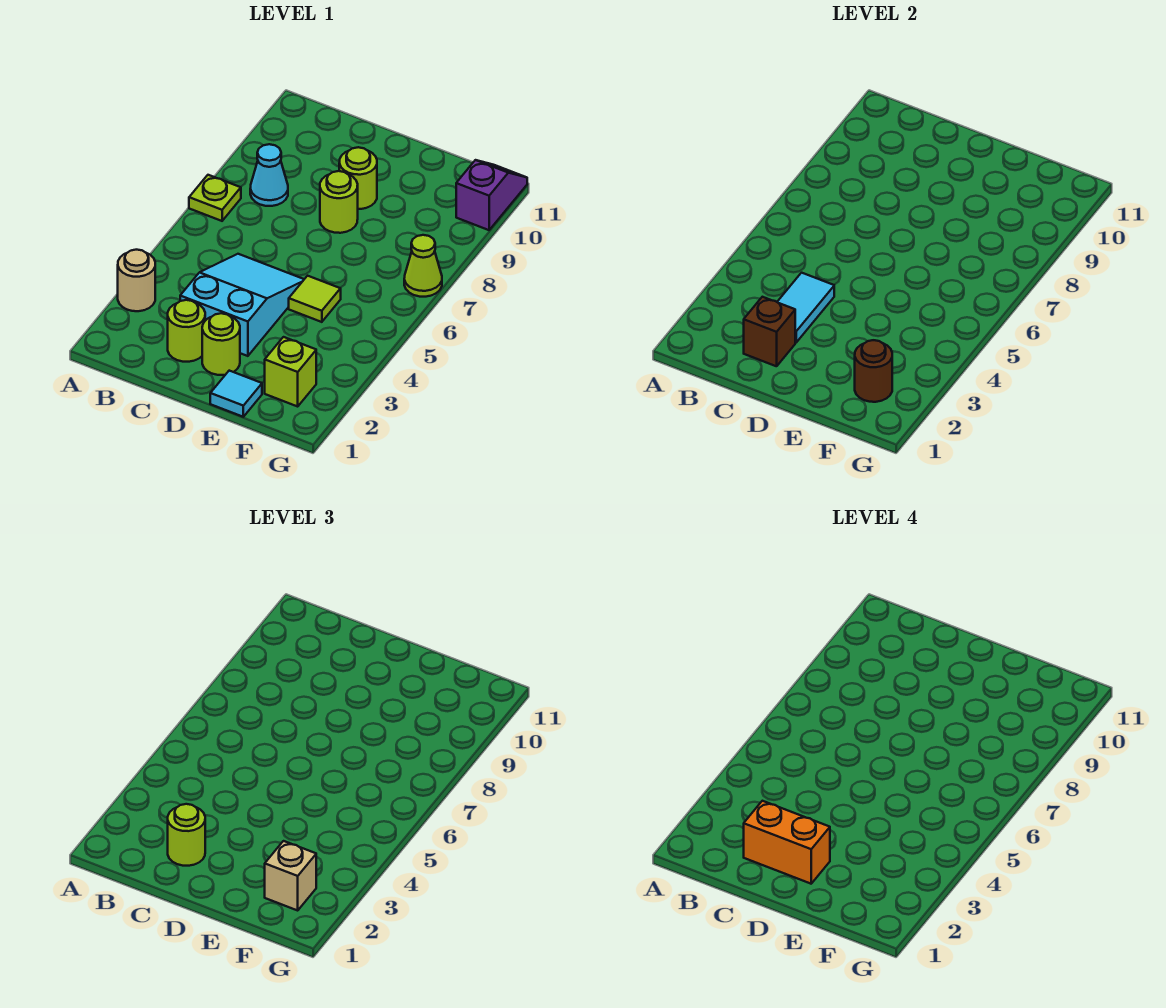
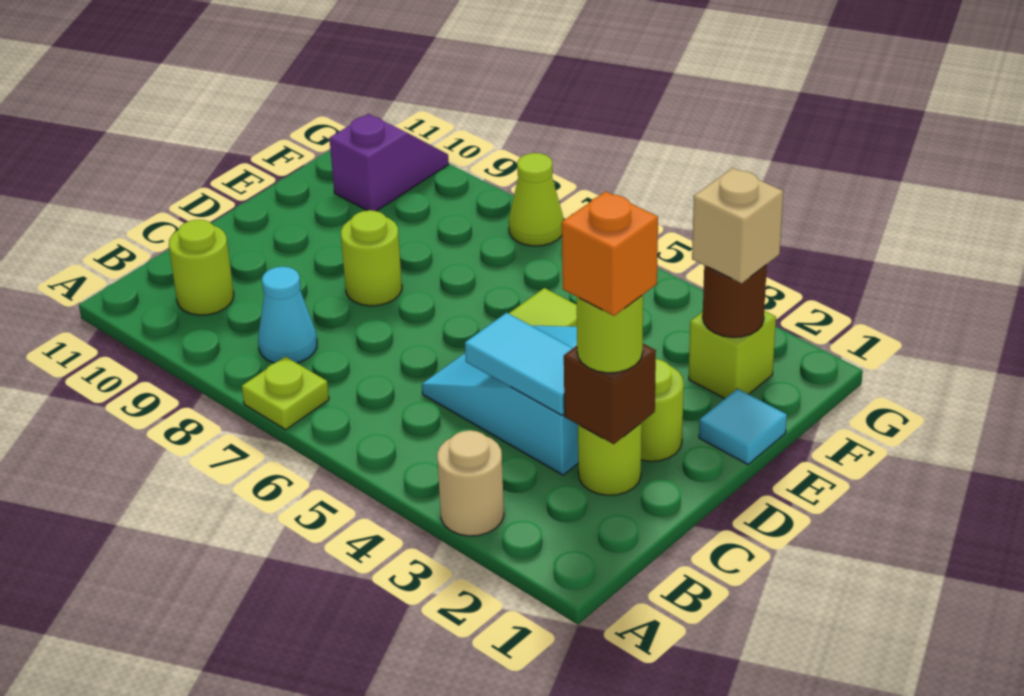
orange 1x2 brick [744,801,830,884] -> orange 1x1 brick [562,191,658,316]
lime 1x1 round brick [339,147,377,209] -> lime 1x1 round brick moved to [169,220,234,315]
purple 1x2 slope [456,160,527,230] -> purple 1x2 slope turned to [329,114,449,211]

